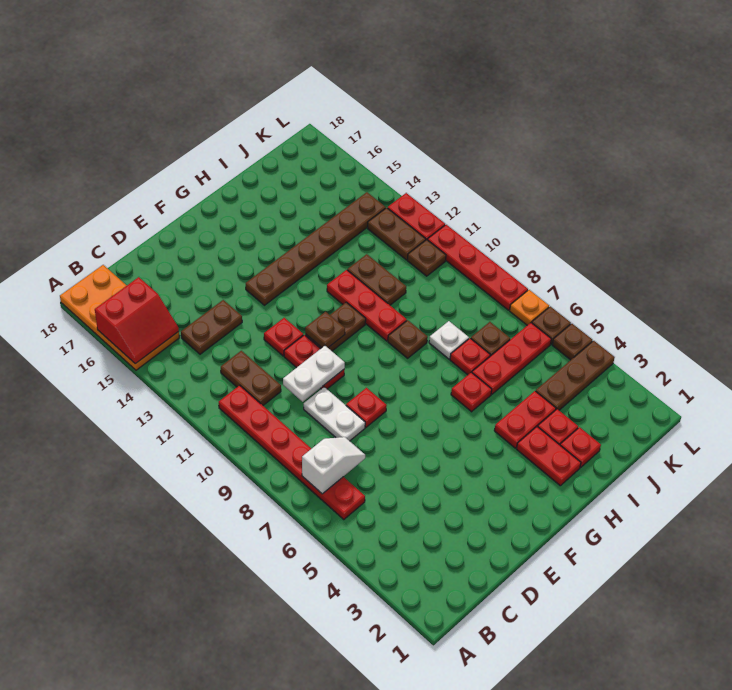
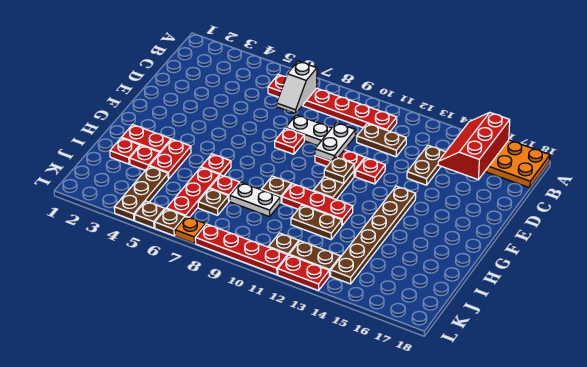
red 2x2 slope [95,277,179,364] -> red 2x3 slope [438,113,510,180]
white 1x1 plate [429,321,469,359] -> white 1x2 plate [230,183,280,217]

